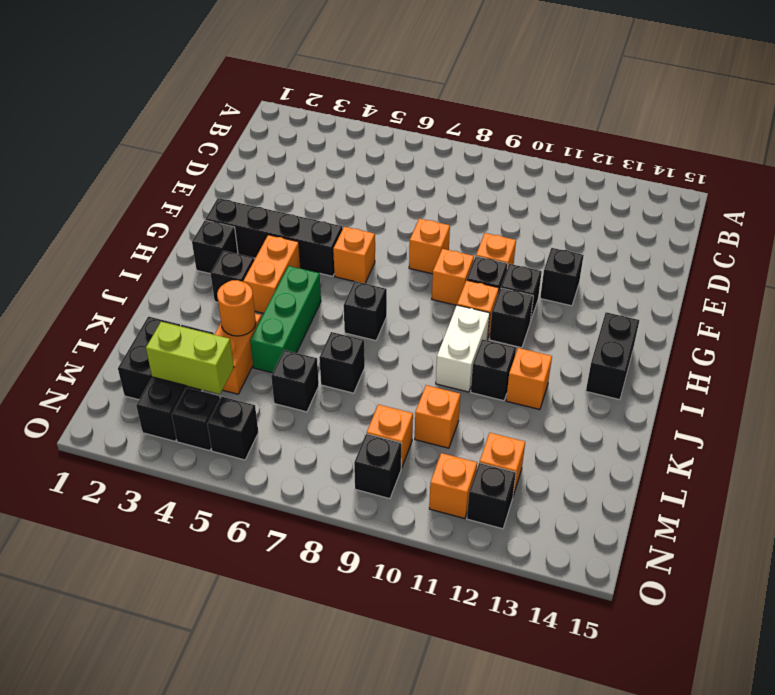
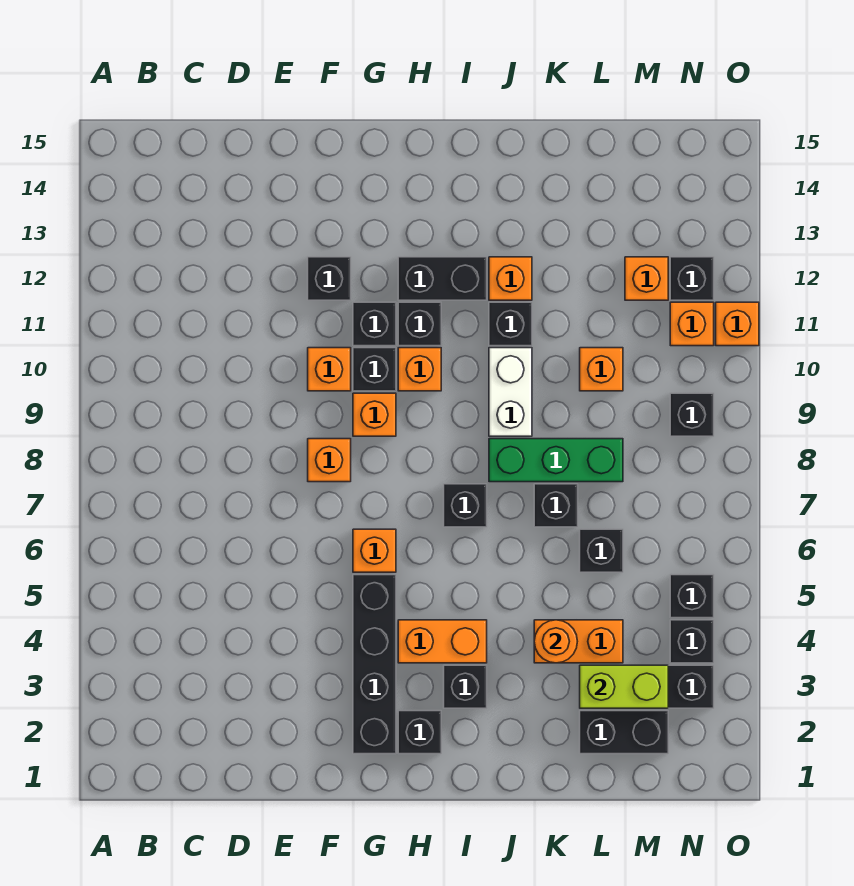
black 1x2 brick [586,312,639,400] -> black 1x2 brick moved to [398,257,487,300]
green 1x3 brick [250,266,321,373] -> green 1x3 brick moved to [489,439,623,482]
white 1x2 brick [436,305,490,392] -> white 1x2 brick turned to [489,348,532,436]
lime 1x2 brick [146,322,234,394] -> lime 1x2 brick turned to [580,665,668,708]
orange 1x1 brick [367,404,413,468] -> orange 1x1 brick moved to [716,302,759,346]

